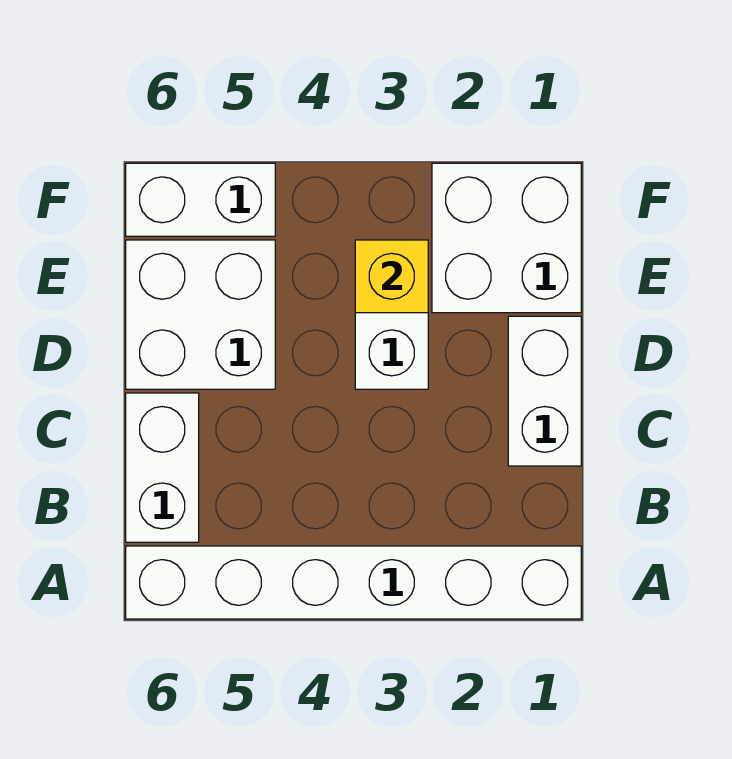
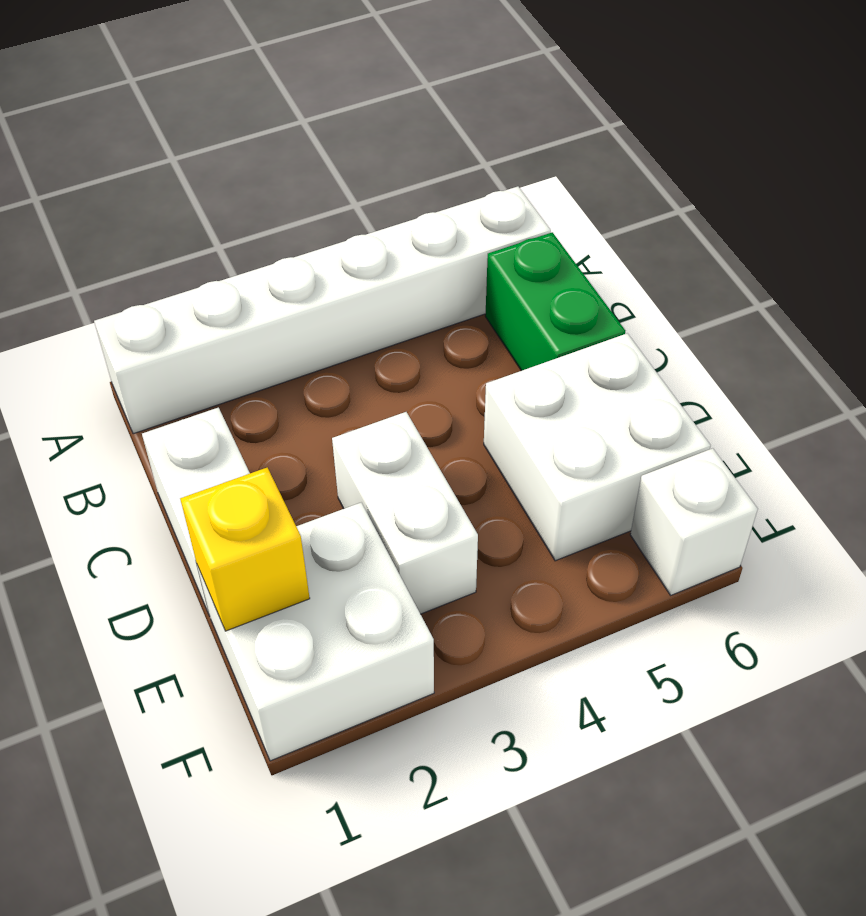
white 1x2 brick [126,393,199,542] -> green 1x2 brick [485,232,625,371]
yellow 1x1 brick [355,240,428,313] -> yellow 1x1 brick moved to [180,468,310,631]
white 1x2 brick [126,163,275,236] -> white 1x1 brick [630,448,758,595]

